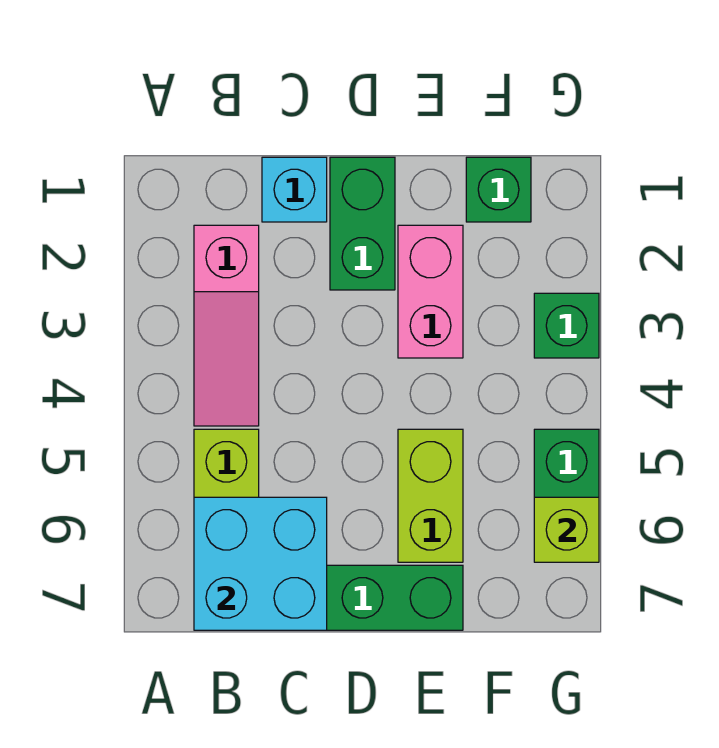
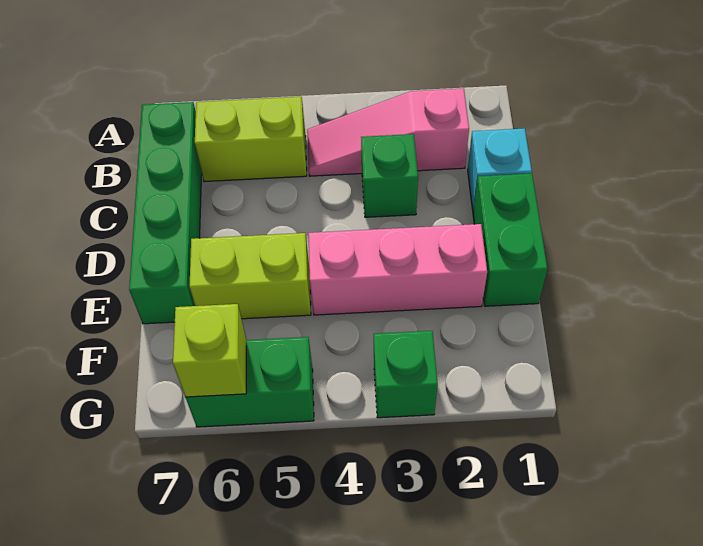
cyan 2x2 brick [194,497,327,630] -> none
green 1x2 brick [330,157,395,290] -> green 1x2 brick turned to [473,173,547,306]
pink 1x2 brick [398,225,463,358] -> pink 1x3 brick [308,224,487,315]
green 1x1 brick [466,157,531,222] -> green 1x1 brick moved to [361,134,418,217]

